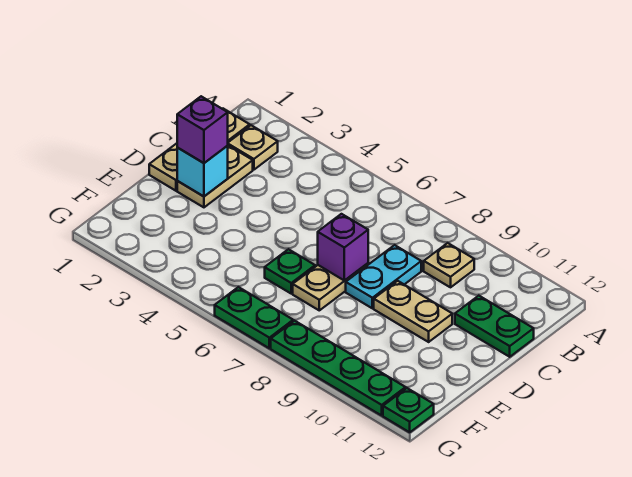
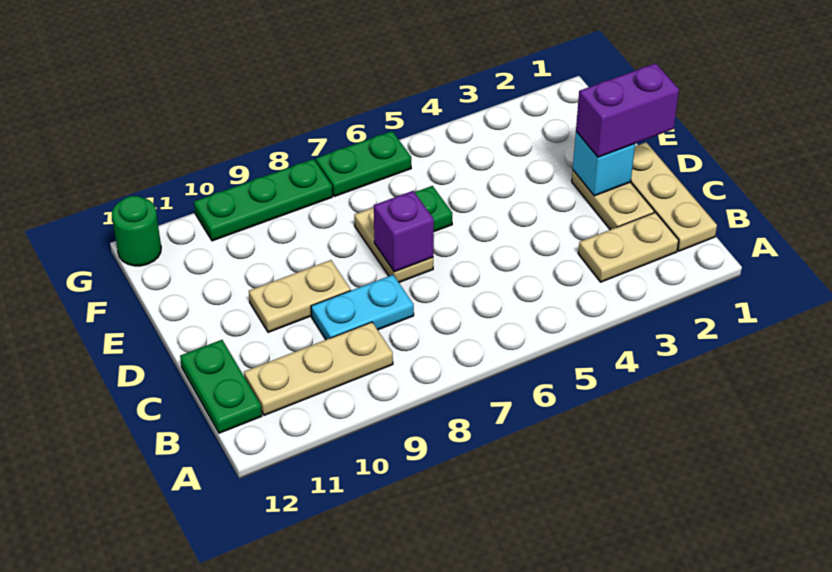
tan 1x1 plate [228,125,278,170] -> tan 1x2 plate [578,212,679,282]
tan 1x1 plate [424,243,474,287] -> tan 1x3 plate [244,322,393,415]
cyan 1x2 plate [346,245,421,308] -> cyan 1x2 plate turned to [311,275,414,340]
green 1x2 plate [455,296,534,357] -> green 1x2 plate turned to [180,340,262,433]
purple 1x1 brick [177,96,228,163] -> purple 1x2 brick [576,63,679,157]
green 1x4 plate [271,321,406,415] -> green 1x3 plate [194,159,332,241]
green 1x1 plate [383,388,434,432] -> green 1x1 round brick [112,196,161,266]

